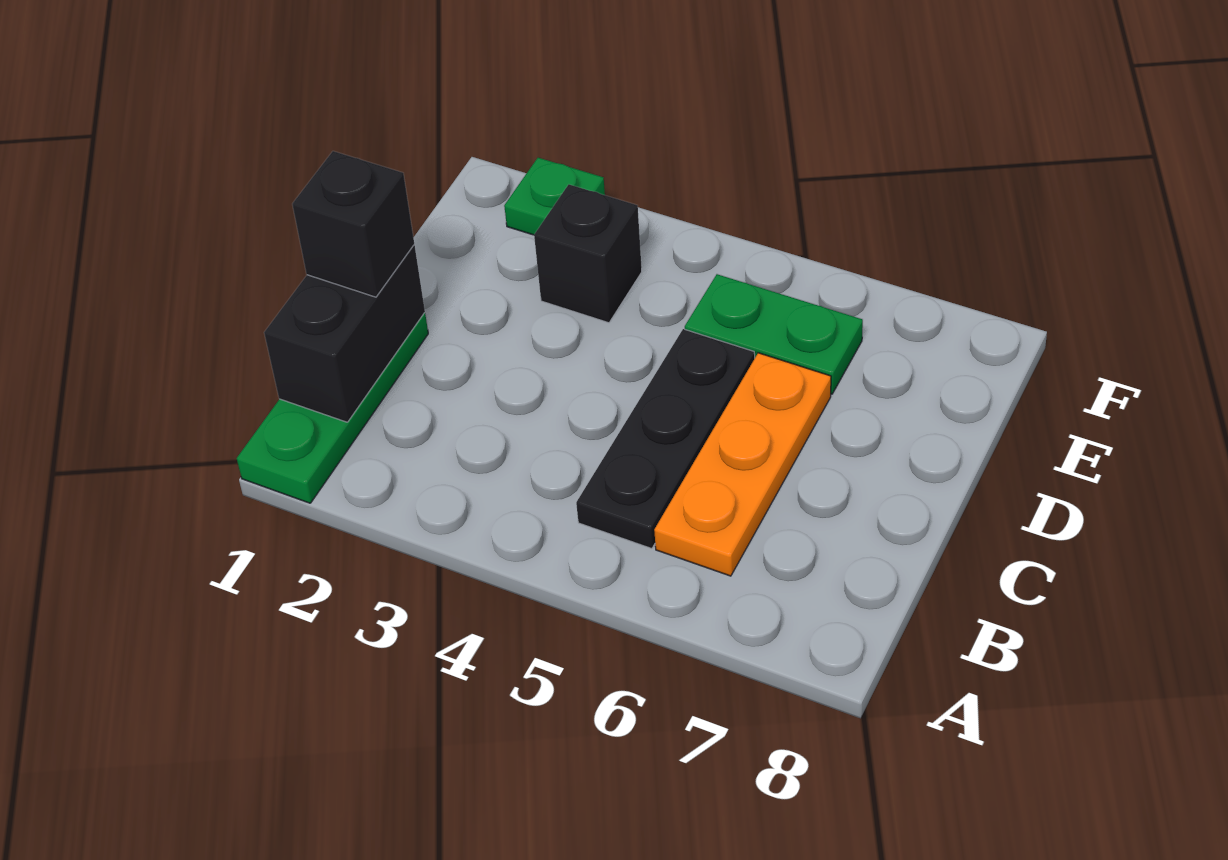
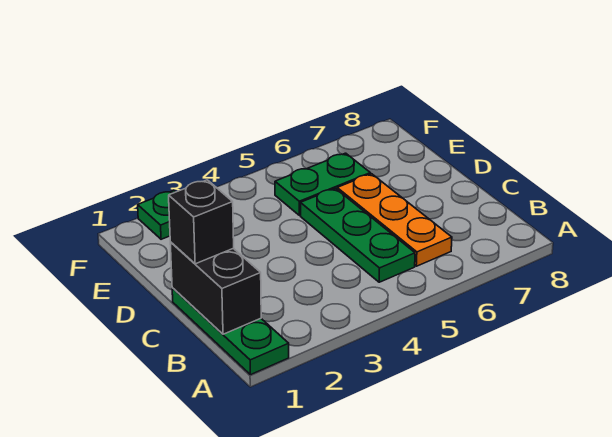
black 1x3 plate [576,329,755,549] -> green 1x3 plate [301,188,415,282]
black 1x1 brick [534,184,642,323] -> none

